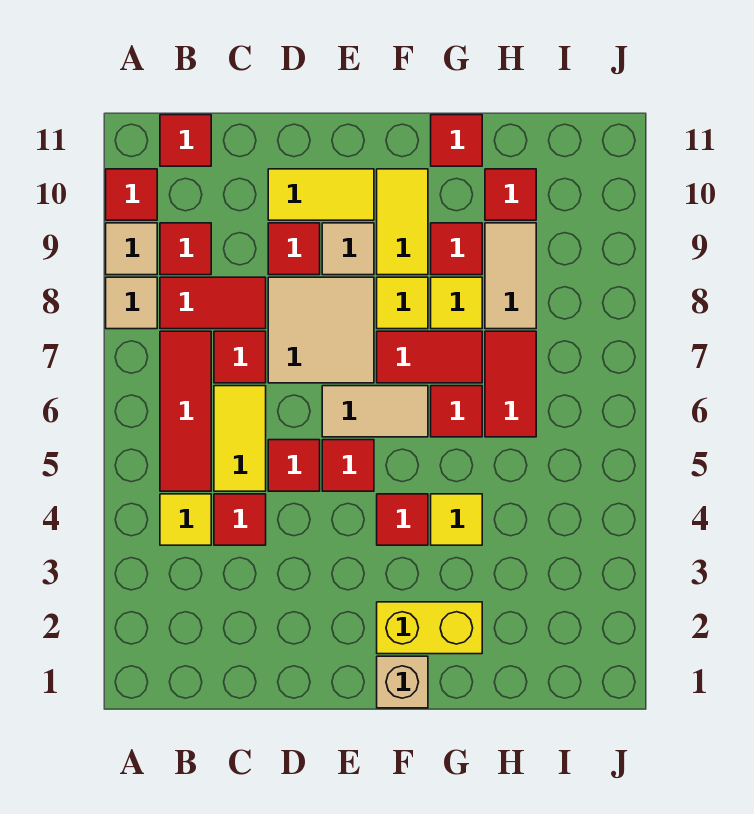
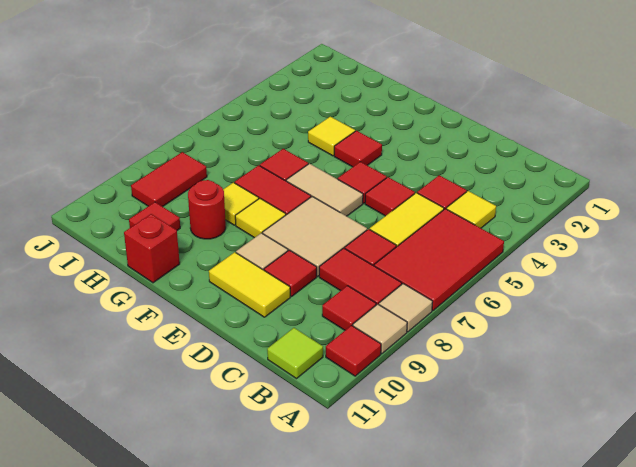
red 1x3 tile [160,331,211,491] -> red 2x3 tile [374,209,504,311]
red 1x1 tile [160,115,211,166] -> lime 1x1 tile [267,328,323,379]
tan 1x1 brick [377,656,428,708] -> none
yellow 1x2 brick [377,602,482,654] -> none
yellow 1x2 tile [377,169,428,275] -> none
red 1x1 tile [431,223,482,275] -> red 1x1 round brick [188,180,226,239]
red 1x1 tile [431,115,482,166] -> red 1x1 brick [124,214,180,283]
red 1x2 tile [485,331,536,437] -> red 1x2 tile moved to [131,152,207,207]
tan 1x2 tile [485,223,536,329] -> none

